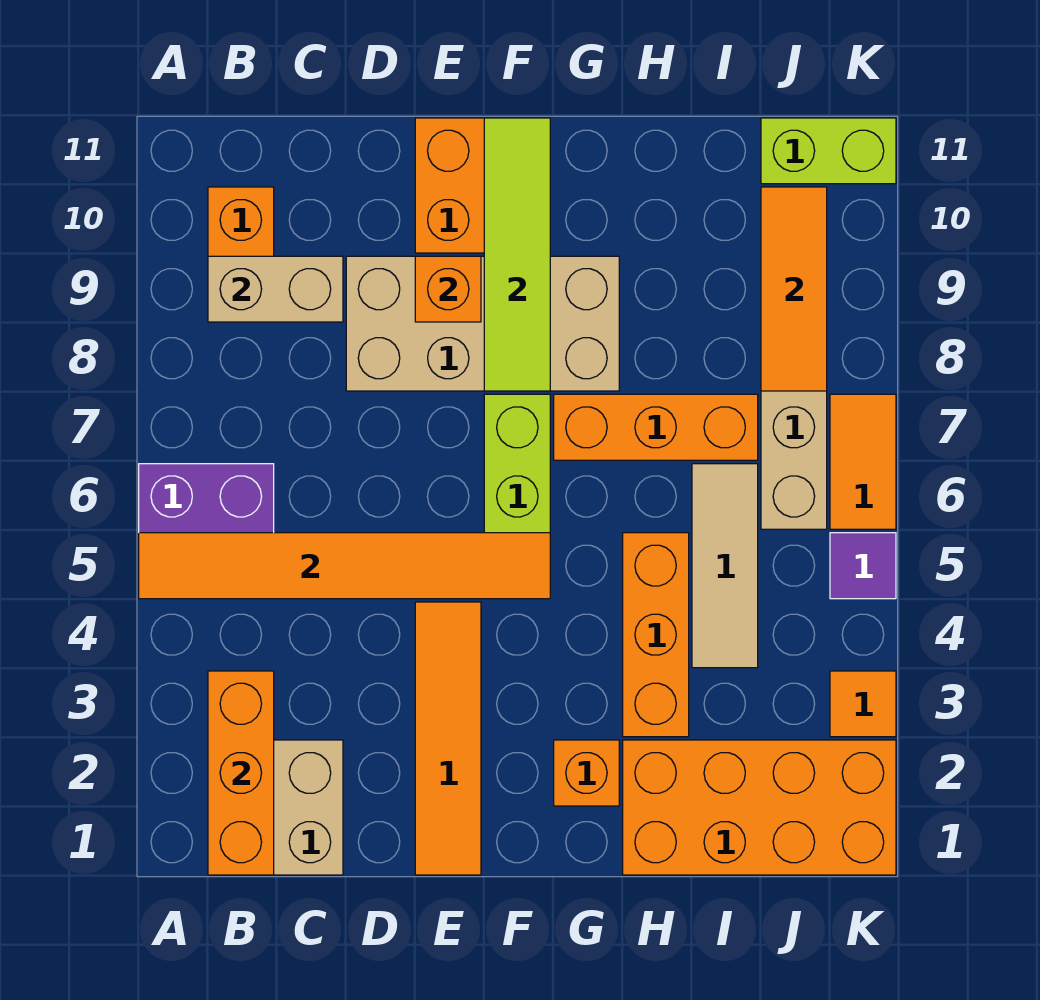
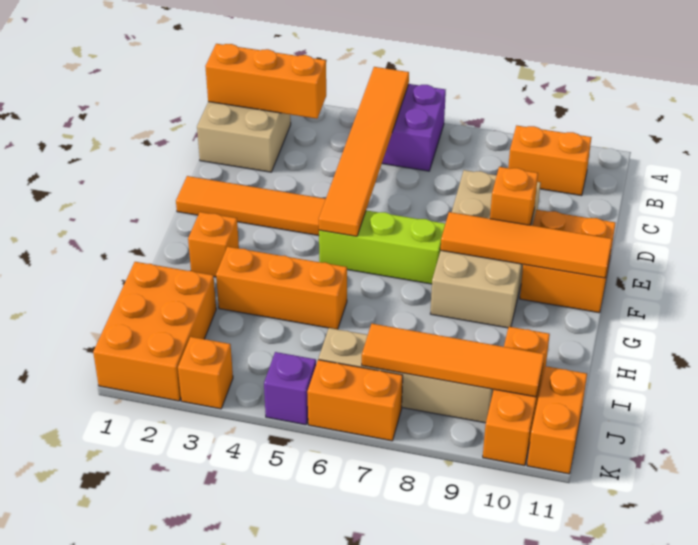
tan 1x2 brick [208,256,343,322] -> none
lime 1x4 tile [484,118,550,391] -> orange 1x4 tile [441,212,612,278]
orange 1x3 brick [554,394,758,460] -> orange 1x3 brick moved to [483,327,550,466]
orange 2x4 brick [623,740,896,875] -> orange 2x3 brick [93,262,216,401]
tan 1x3 tile [692,464,758,668] -> none
orange 1x3 tile [761,187,827,391] -> orange 1x4 tile [362,324,544,397]
lime 1x2 brick [761,118,896,184] -> orange 1x2 brick [527,366,587,474]
orange 1x1 tile [830,671,896,737] -> orange 1x1 brick [178,337,233,409]
purple 1x1 tile [830,533,896,599] -> purple 1x1 brick [264,352,316,425]
orange 1x2 tile [830,394,896,529] -> orange 1x2 brick [307,360,403,441]

